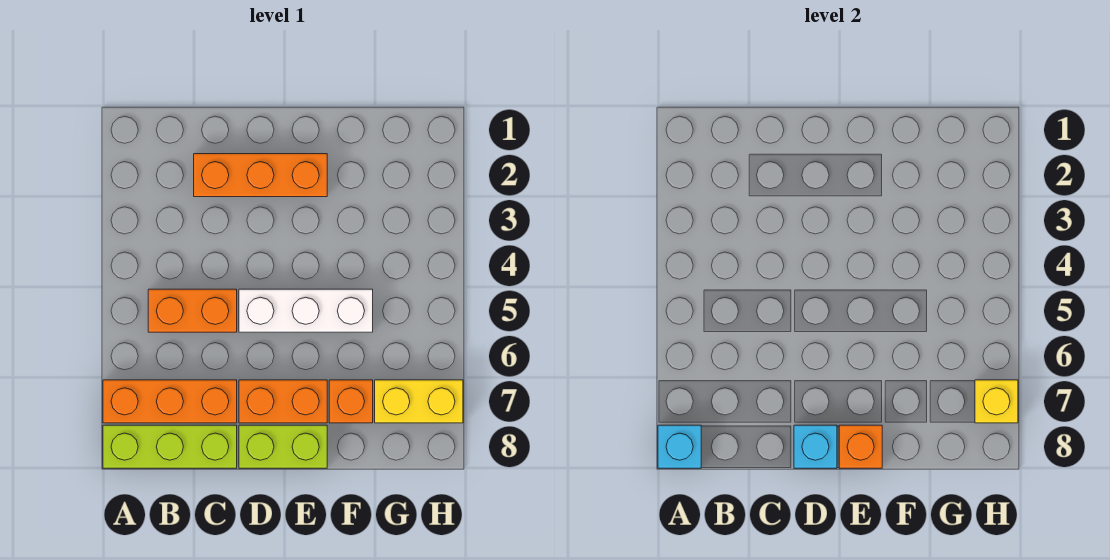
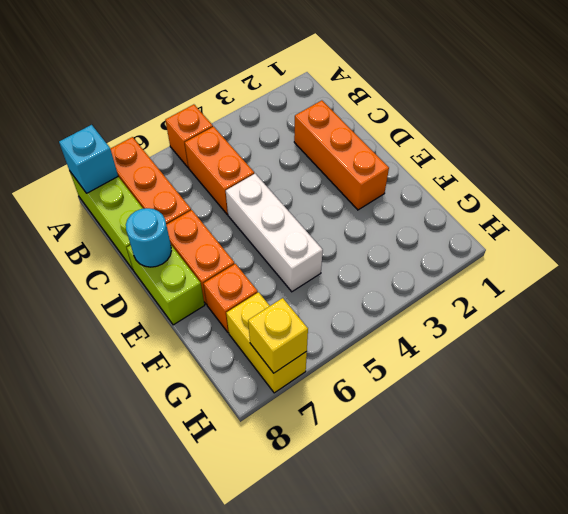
cyan 1x1 brick [794,425,837,468] -> cyan 1x1 round brick [126,208,171,267]
orange 1x1 brick [839,425,882,468] -> orange 1x1 brick moved to [165,104,213,167]

